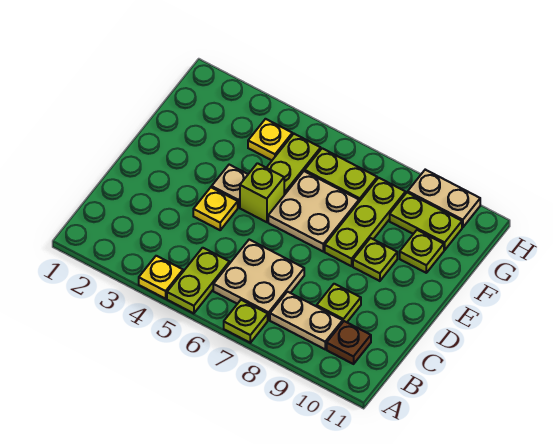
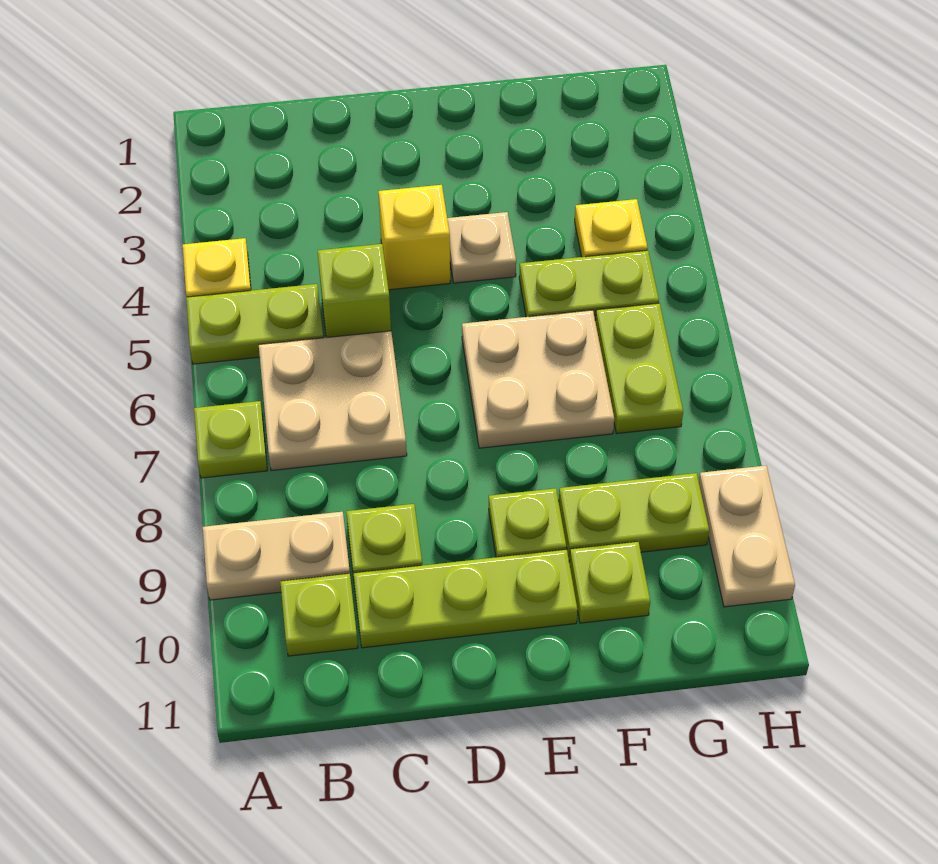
tan 1x2 plate [270,292,343,349] -> tan 1x2 plate turned to [203,512,350,600]
brown 1x1 plate [327,321,371,364] -> lime 1x1 plate [281,574,358,656]
yellow 1x1 plate [193,187,238,230] -> yellow 1x1 brick [379,185,450,290]
lime 1x1 brick [240,163,284,222] -> lime 1x1 brick moved to [318,244,391,337]
lime 1x3 plate [325,178,406,266] -> lime 1x3 plate moved to [353,550,578,648]
lime 1x2 plate [390,192,462,250] -> lime 1x2 plate turned to [559,473,709,560]

